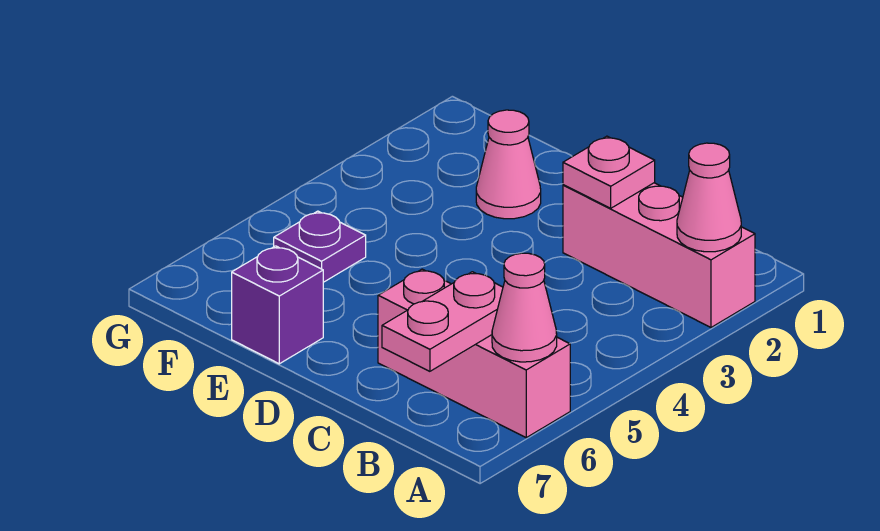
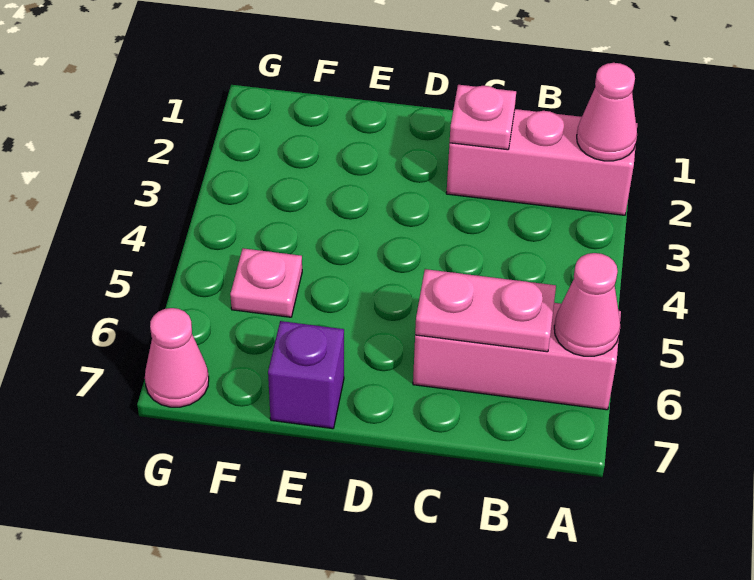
pink 1x2 plate [382,272,503,371] -> pink 1x2 plate turned to [415,269,556,352]
pink 1x1 cone [476,110,541,219] -> pink 1x1 cone moved to [145,308,209,407]
purple 1x1 plate [274,211,366,282] -> pink 1x1 plate [230,248,302,317]

